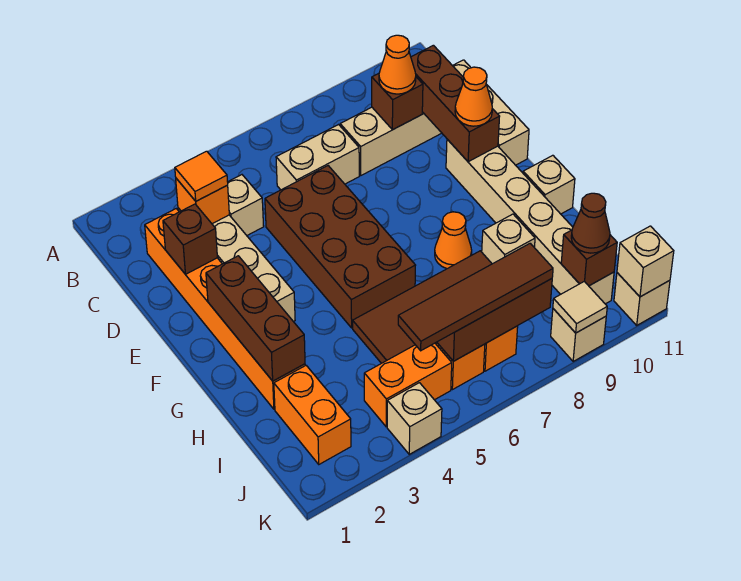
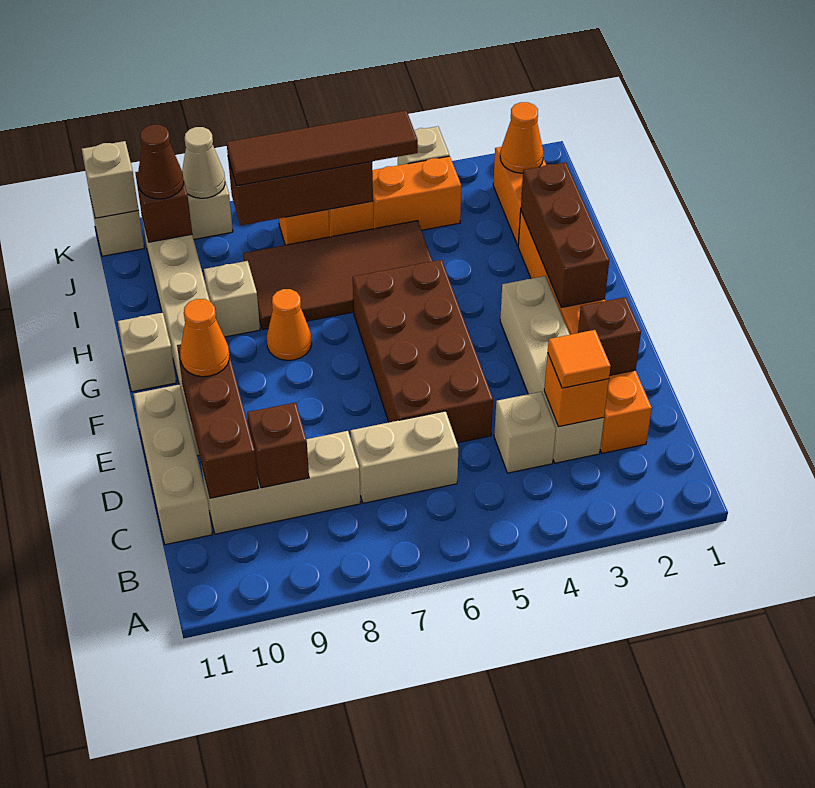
orange 1x1 cone [379,35,416,94] -> orange 1x1 cone moved to [500,102,544,173]
tan 1x1 tile [553,281,607,333] -> tan 1x1 cone [182,127,225,198]

